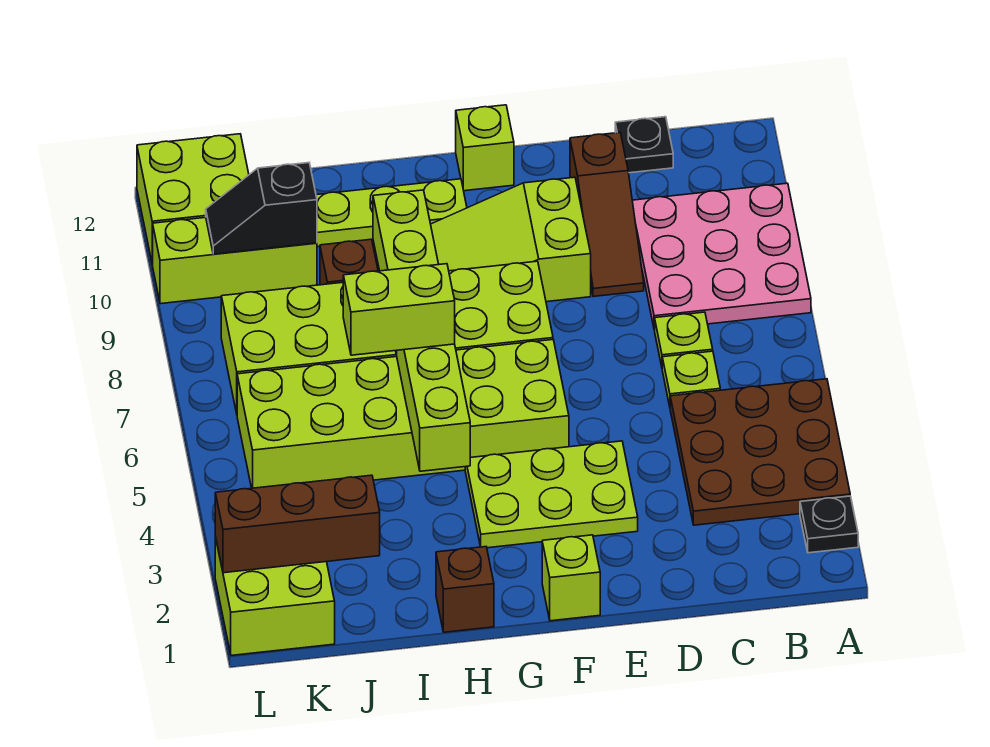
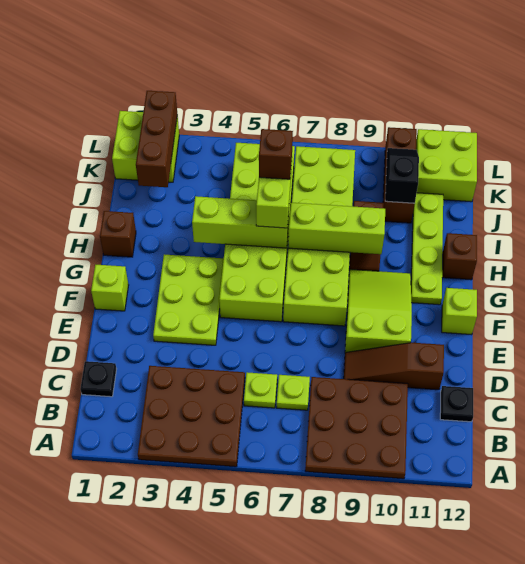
black 1x1 plate [800,496,858,553] -> black 1x1 plate moved to [80,361,116,397]
pink 3x3 plate [632,183,811,330] -> brown 3x3 plate [305,377,408,479]
none -> brown 1x1 brick [442,233,477,280]
none -> brown 1x1 brick [259,129,293,179]
lime 1x3 brick [152,217,317,304] -> brown 1x3 brick [383,127,417,223]

